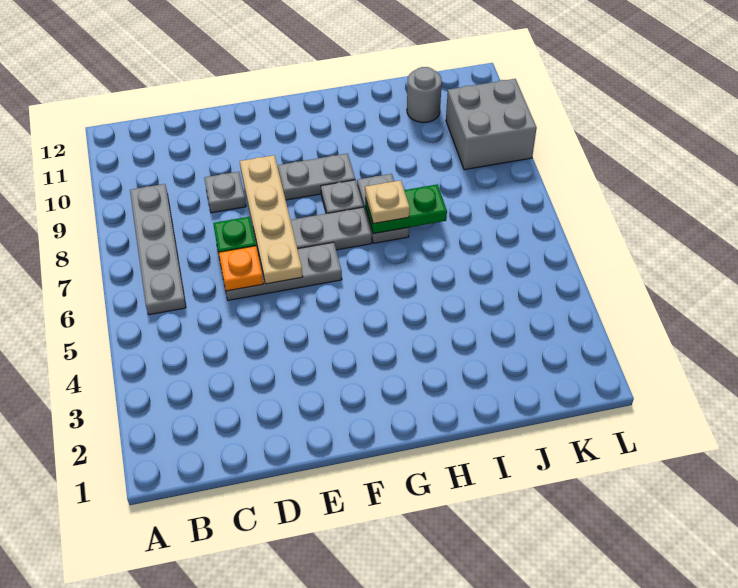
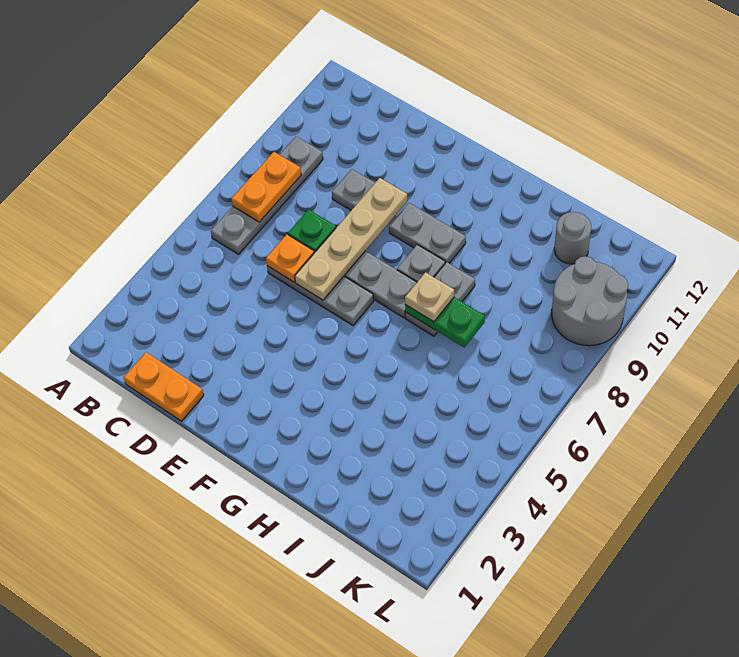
none -> orange 1x2 plate [232,152,301,222]
none -> orange 1x2 plate [124,352,204,421]
grey 2x2 brick [446,79,537,170] -> grey 2x2 round brick [552,256,628,346]

